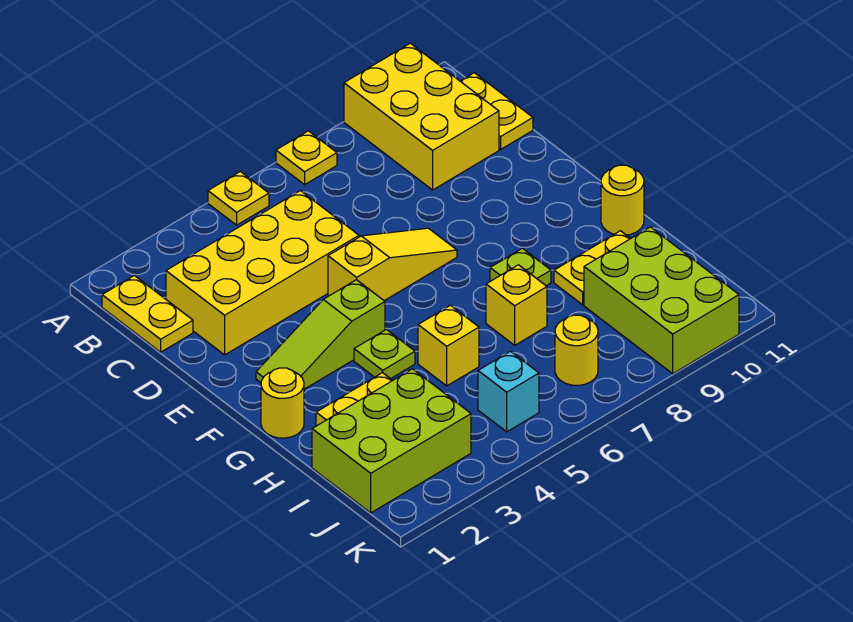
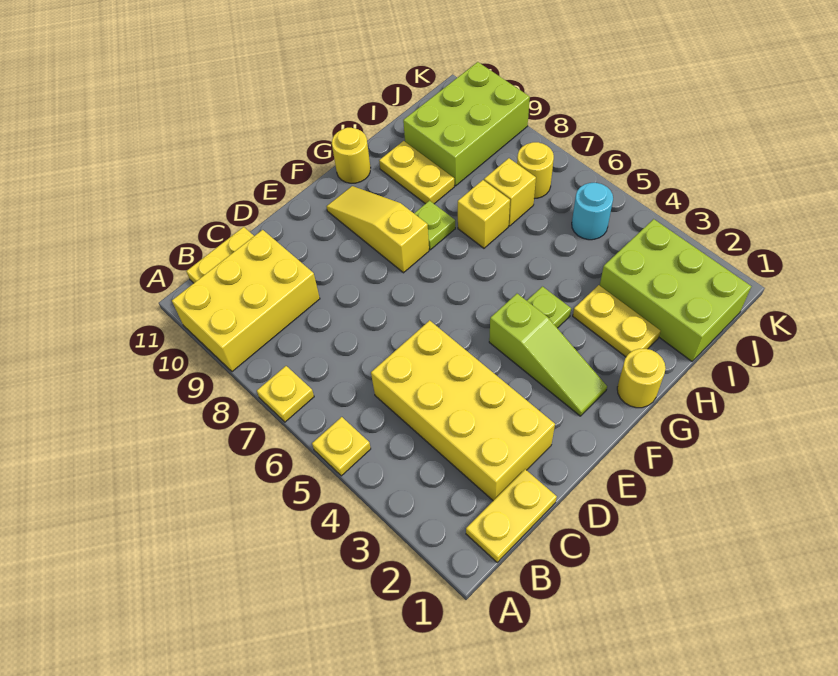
yellow 1x3 slope [328,228,457,301] -> yellow 1x3 slope moved to [326,186,429,273]
yellow 1x1 brick [418,305,479,386] -> yellow 1x1 brick moved to [484,158,536,226]
cyan 1x1 brick [478,351,539,432] -> cyan 1x1 round brick [572,183,613,240]

